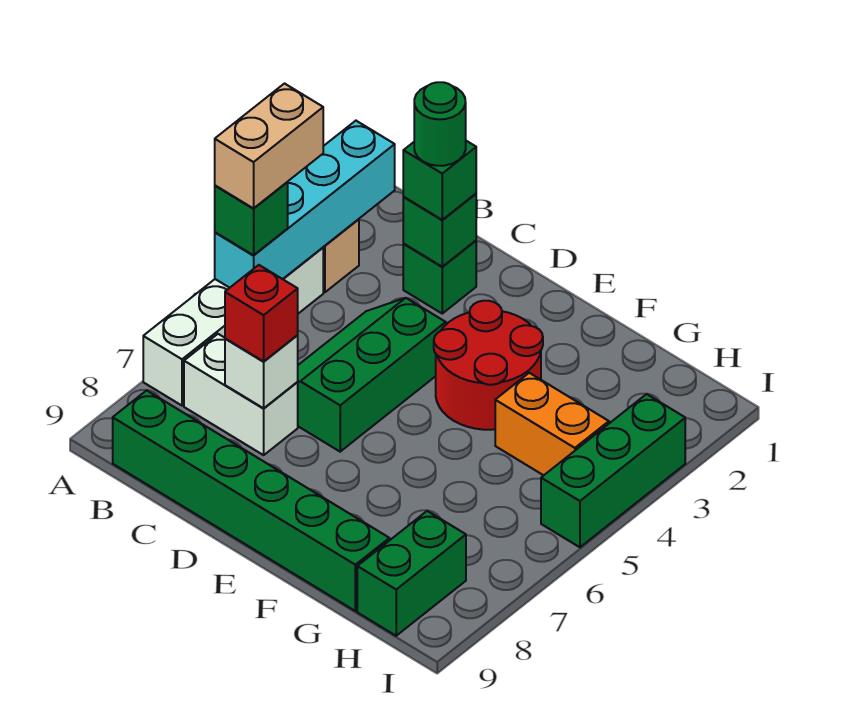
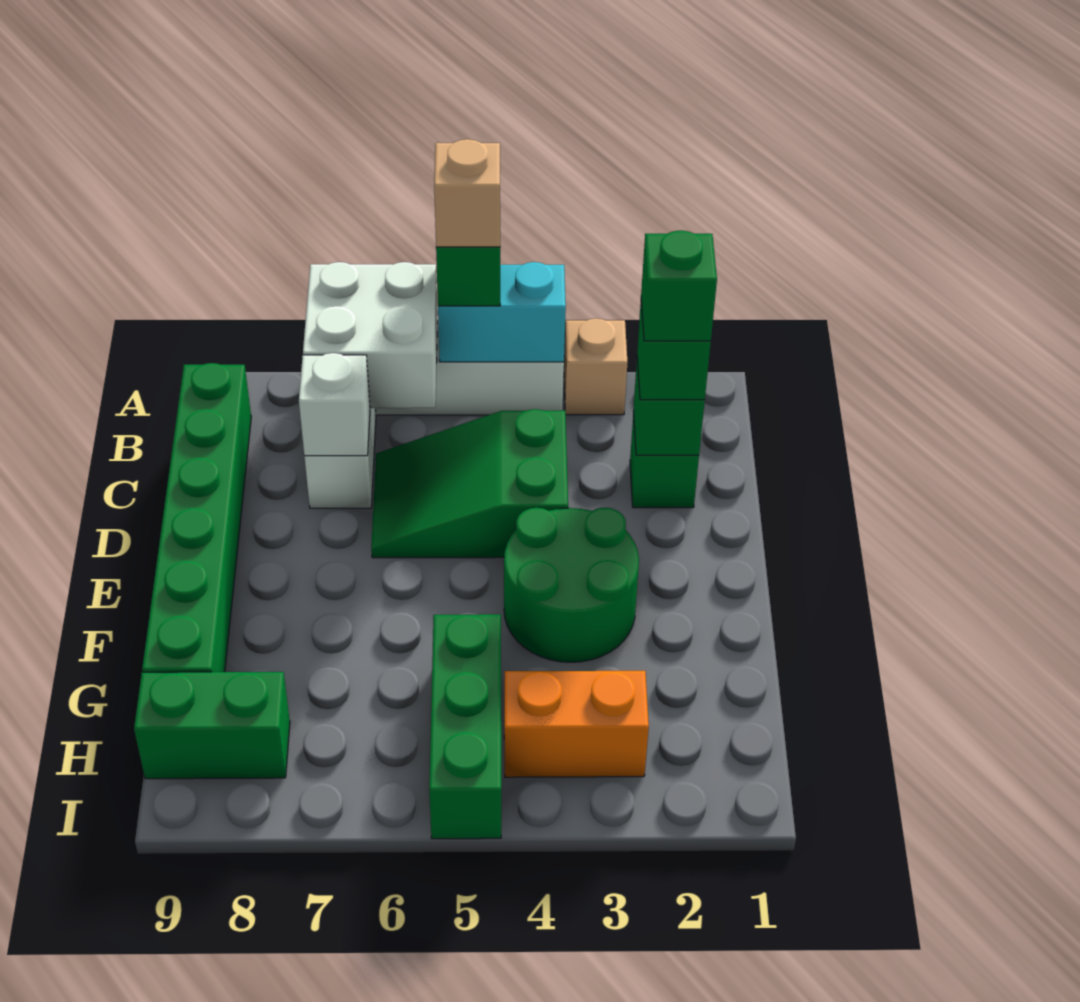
cyan 1x4 brick [215,121,395,288] -> cyan 1x2 brick [438,262,566,362]
tan 1x2 brick [215,84,323,208] -> tan 1x1 brick [434,139,500,247]
none -> white 2x2 brick [303,262,438,408]
green 1x1 round brick [414,82,466,166] -> green 1x1 brick [641,231,717,341]
green 2x3 slope [298,298,446,452] -> green 2x3 slope turned to [371,409,568,558]
red 1x1 brick [225,265,298,361] -> none
red 2x2 round brick [434,301,543,430] -> green 2x2 round brick [504,508,639,662]
orange 1x2 brick [495,373,609,475] -> orange 1x2 brick turned to [504,671,649,777]
green 1x3 brick [541,394,685,547] -> green 1x3 brick turned to [429,614,501,839]

